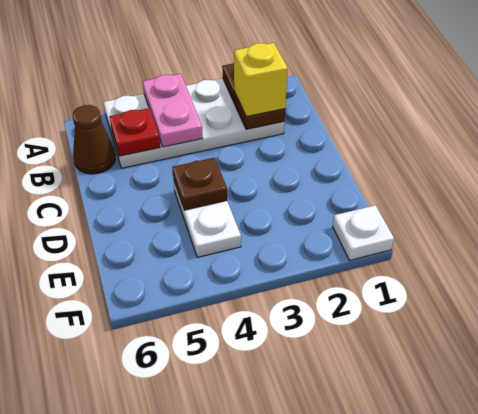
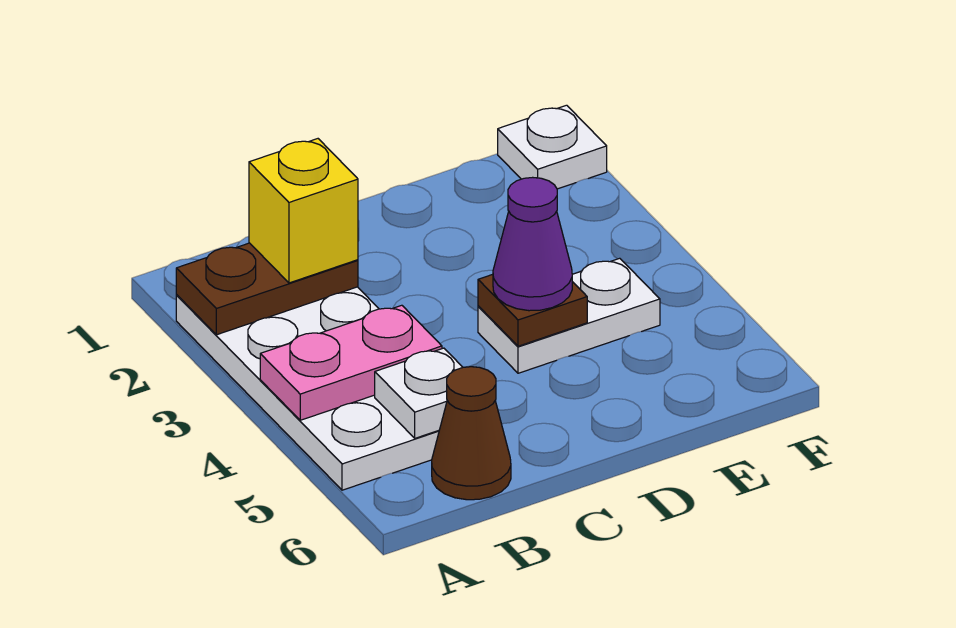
red 1x1 plate [109,108,160,156] -> white 1x1 plate [375,348,463,438]
none -> purple 1x1 cone [493,177,572,311]

